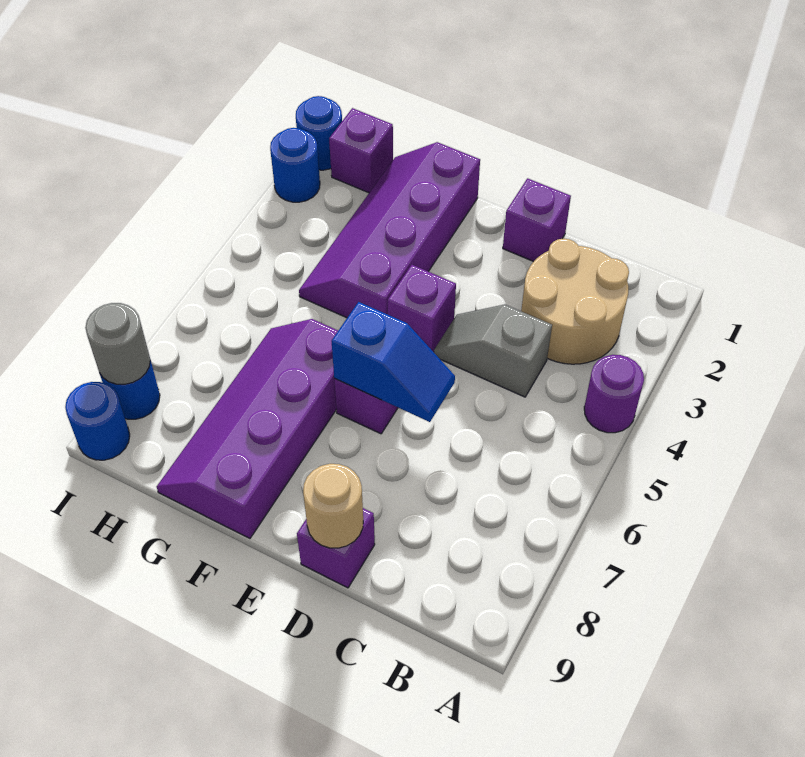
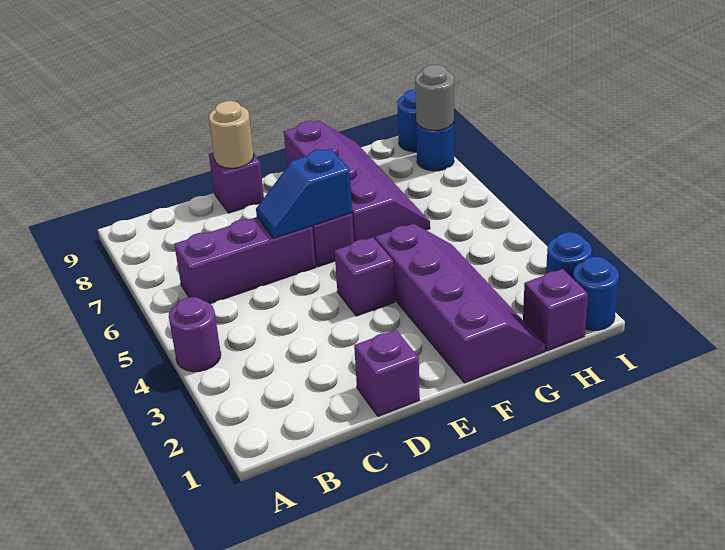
tan 2x2 round brick [521,238,629,364] -> none
none -> purple 1x3 brick [174,217,316,304]
grey 1x2 slope [434,304,552,397] -> none

